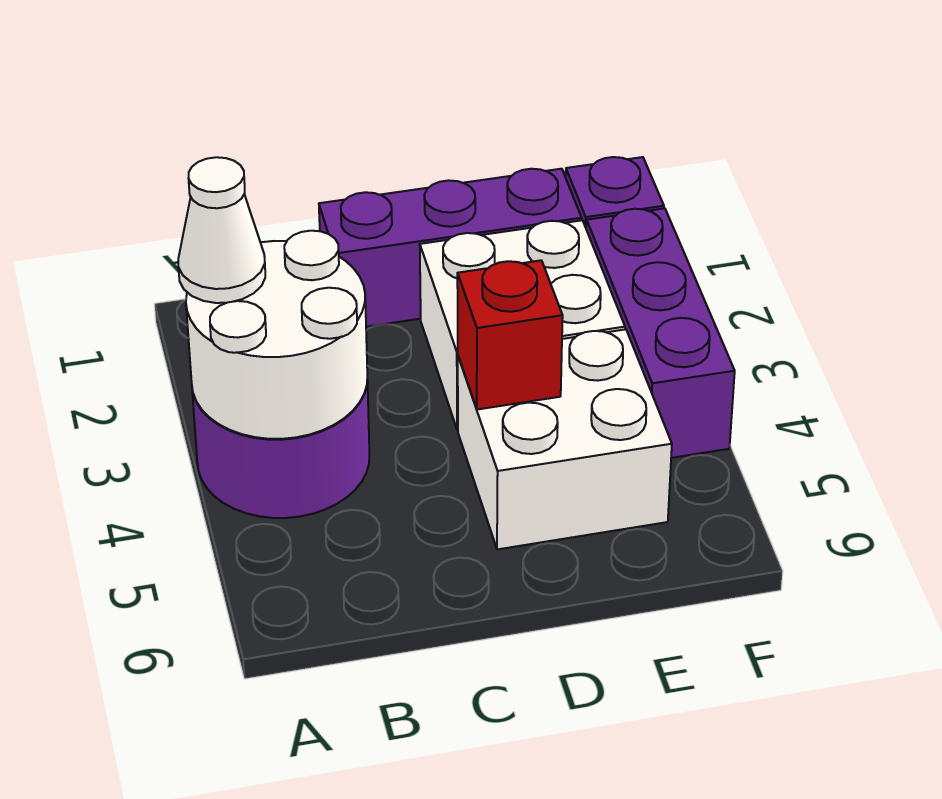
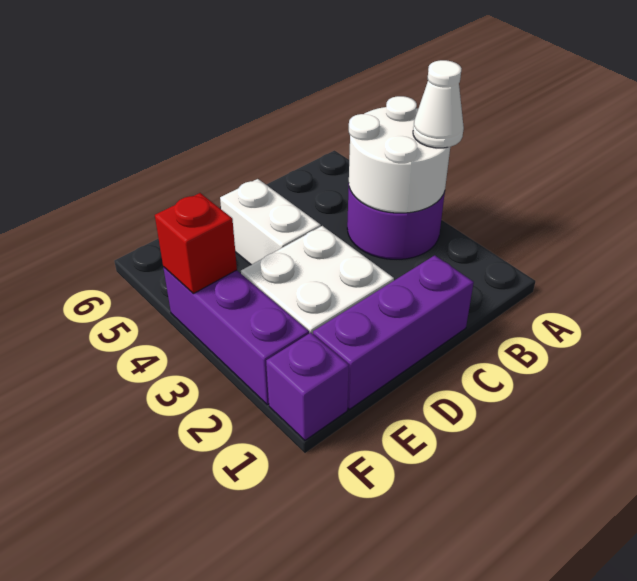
white 2x2 brick [458,329,672,549] -> white 1x2 brick [220,179,321,265]
red 1x1 brick [457,260,563,410] -> red 1x1 brick moved to [155,193,237,294]

